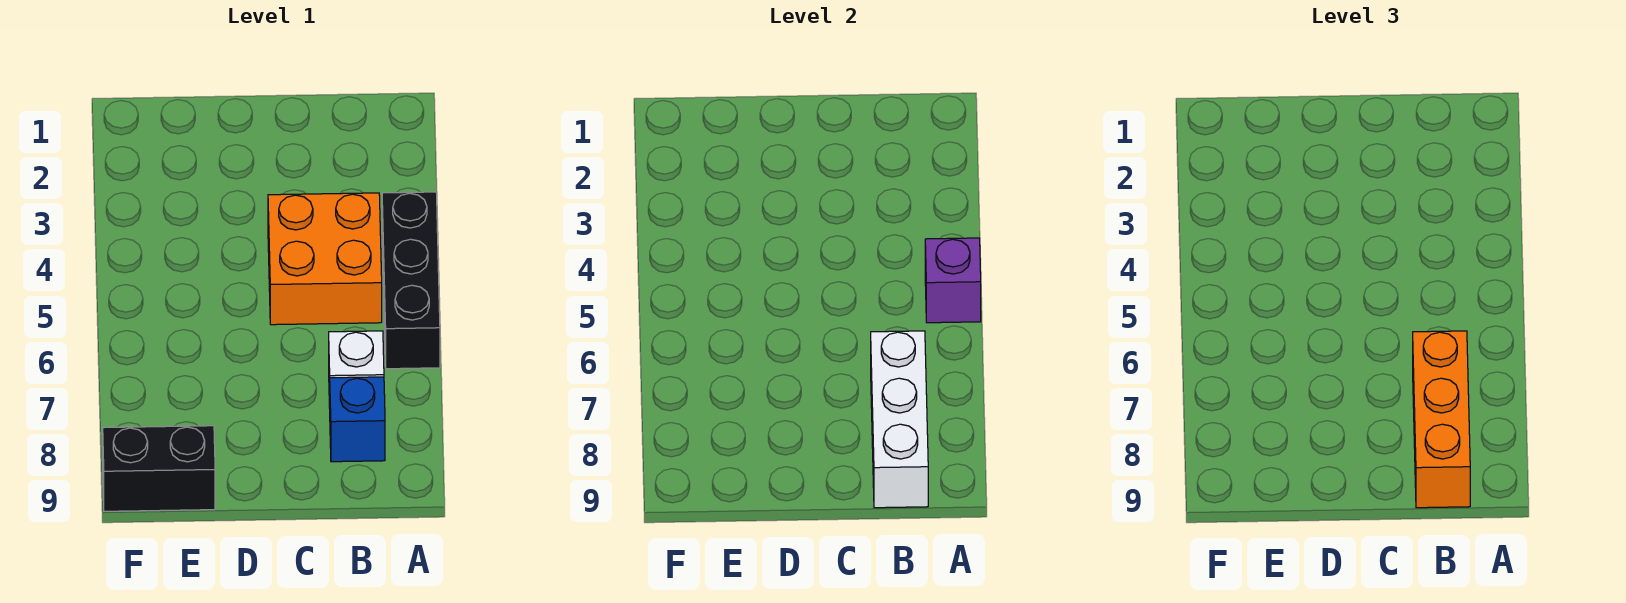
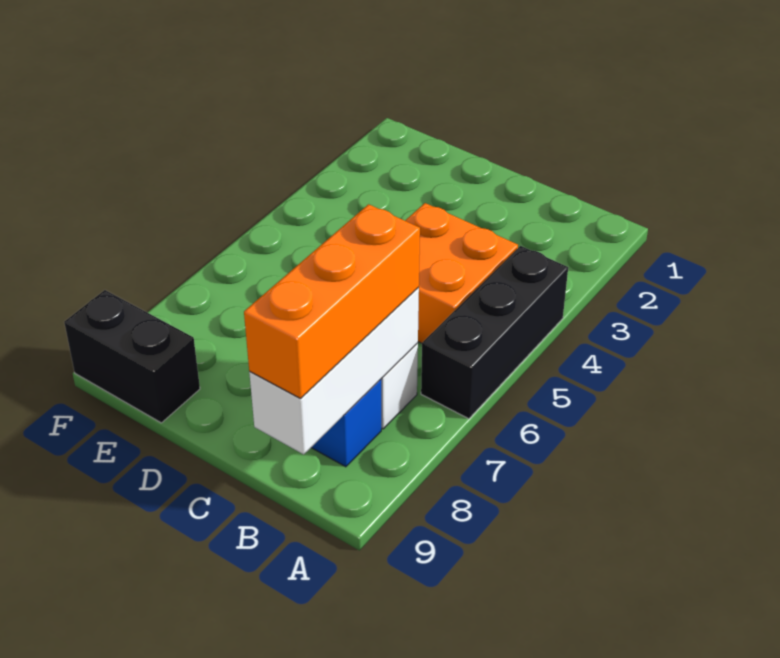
purple 1x1 brick [925,238,981,323] -> none

